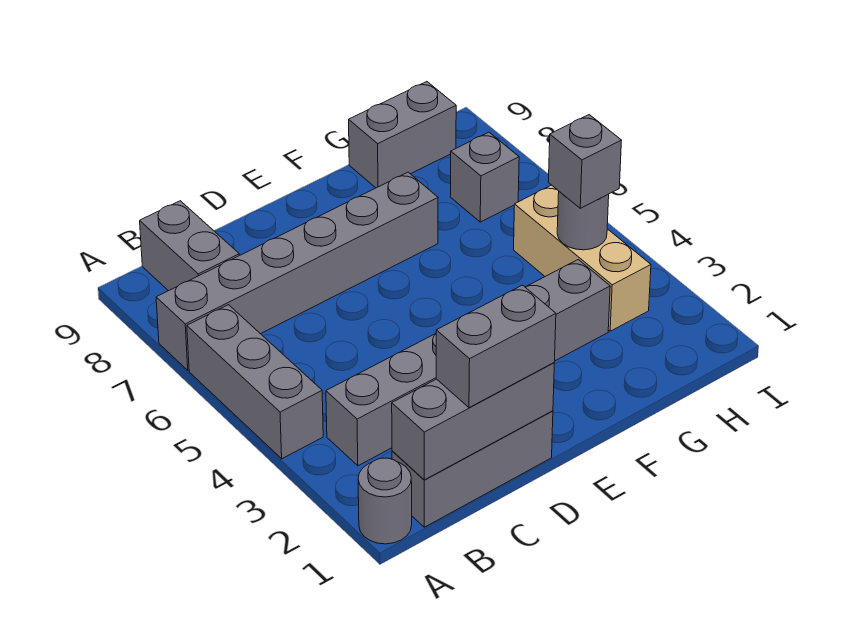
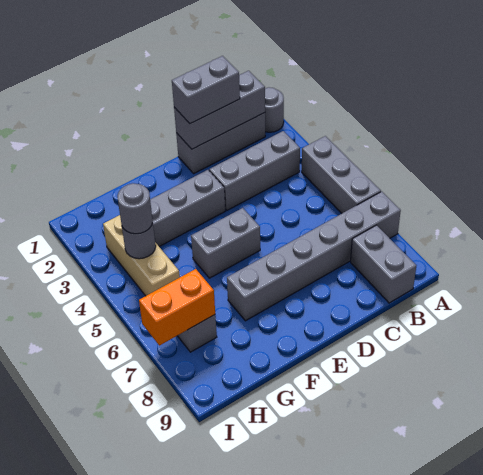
grey 1x2 brick [349,82,456,188] -> grey 1x2 brick moved to [191,208,260,278]
grey 1x1 brick [548,115,622,208] -> grey 1x1 round brick [117,183,153,234]
none -> orange 1x2 brick [139,269,215,345]

